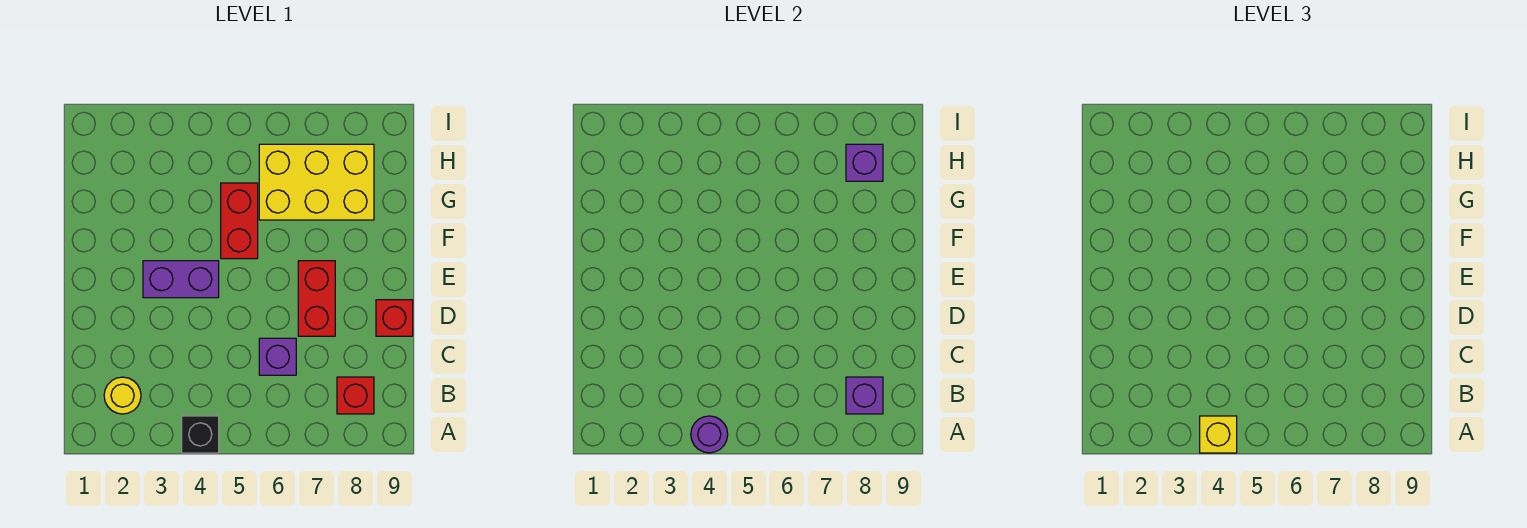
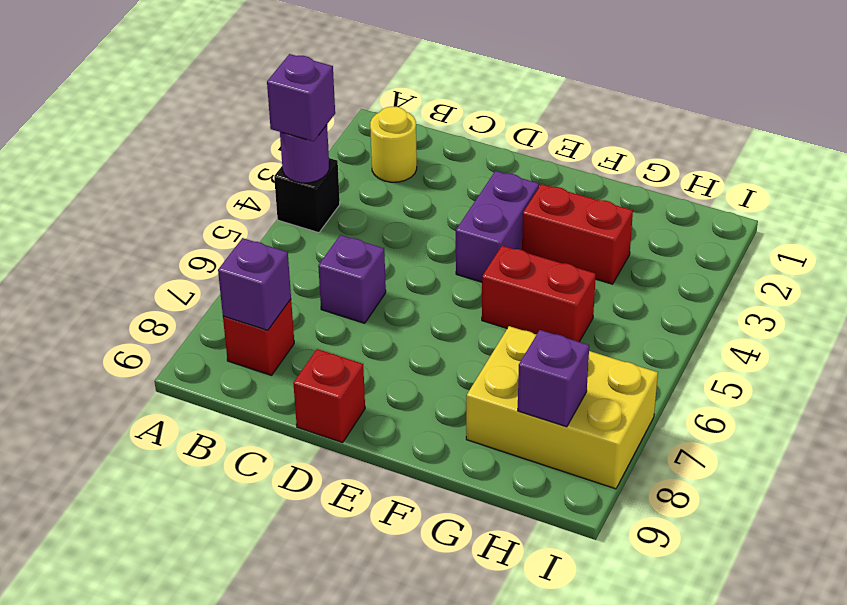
yellow 1x1 brick [1200,416,1237,453] -> purple 1x1 brick [267,54,335,141]
red 1x2 brick [298,261,335,336] -> red 1x2 brick moved to [522,184,633,284]
yellow 2x3 brick [259,144,374,220] -> yellow 2x3 brick turned to [466,326,658,489]

